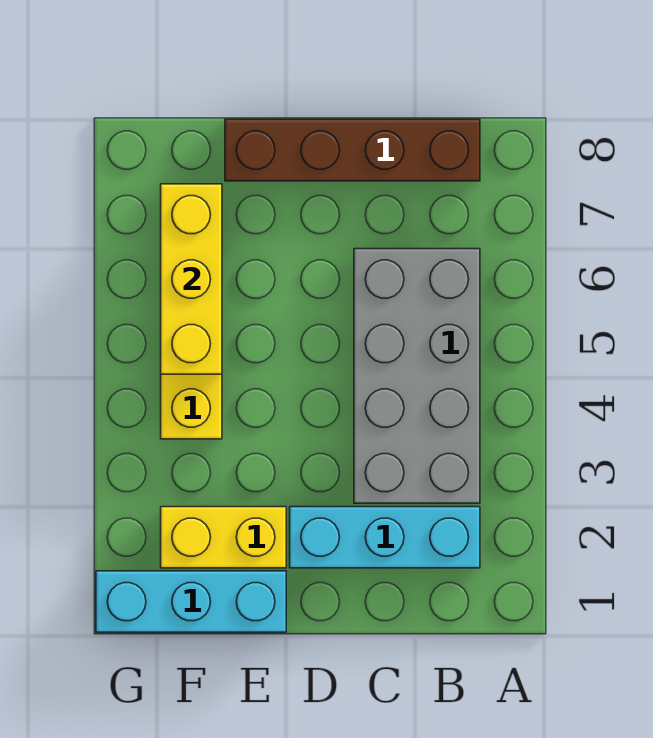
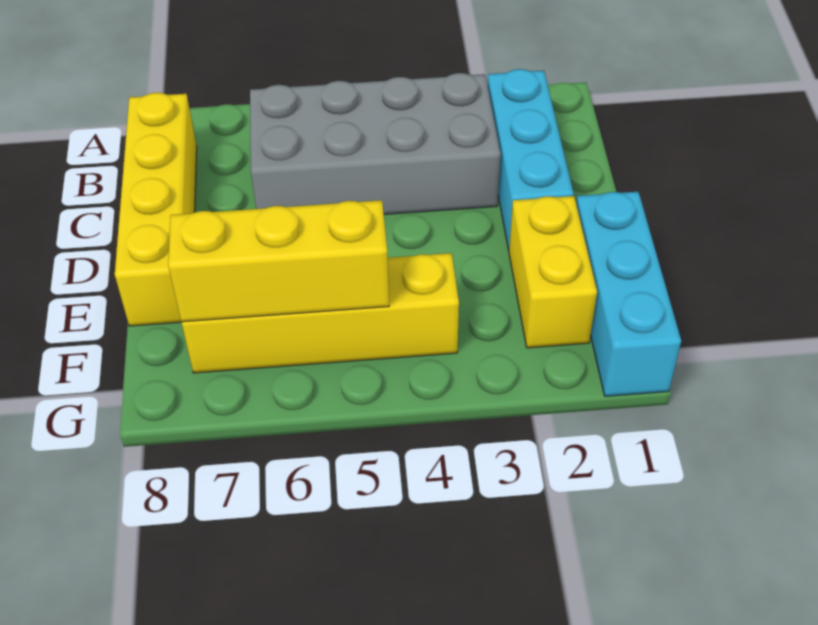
brown 1x4 brick [225,119,480,181] -> yellow 1x4 brick [115,93,197,326]

